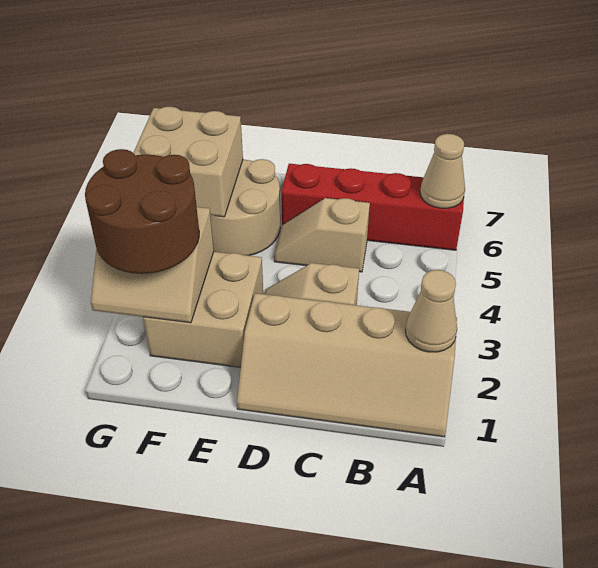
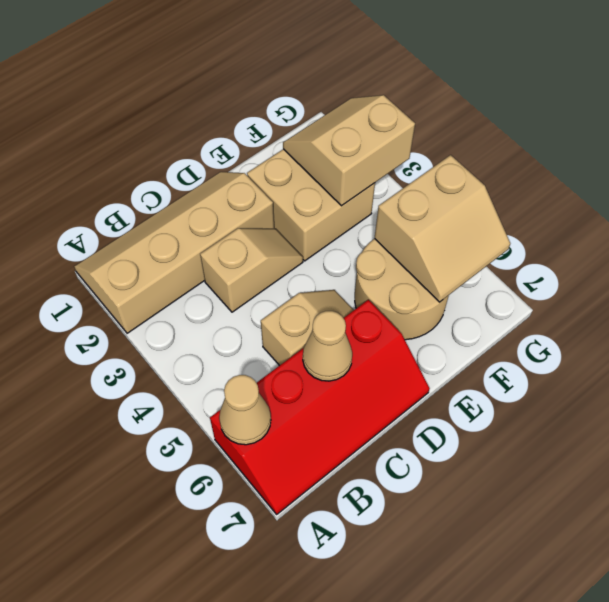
tan 1x1 cone [405,270,457,352] -> tan 1x1 cone moved to [303,311,352,381]
brown 2x2 round brick [85,149,199,274] -> none
tan 2x2 brick [133,107,243,217] -> tan 2x2 slope [375,155,510,302]

